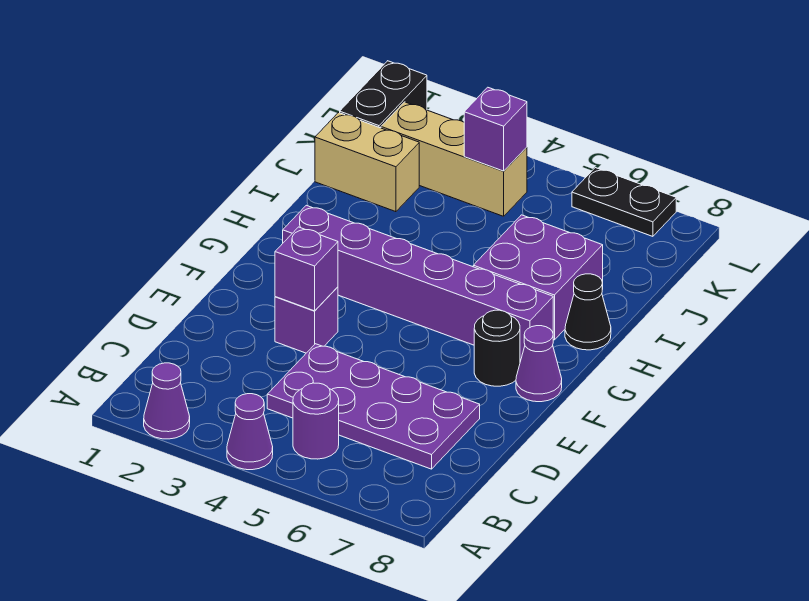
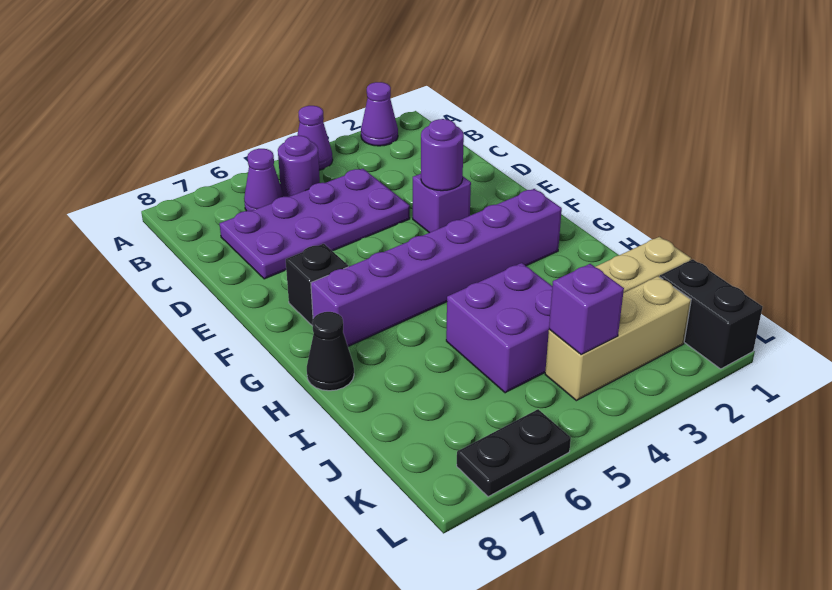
purple 1x1 brick [275,227,338,311] -> purple 1x1 round brick [421,119,464,191]
black 1x1 round brick [474,310,520,386] -> black 1x1 brick [286,244,348,326]
purple 1x1 cone [516,326,562,402] -> purple 1x1 cone moved to [244,149,284,211]
purple 2x2 brick [473,215,603,340] -> purple 2x2 brick moved to [446,263,552,393]

